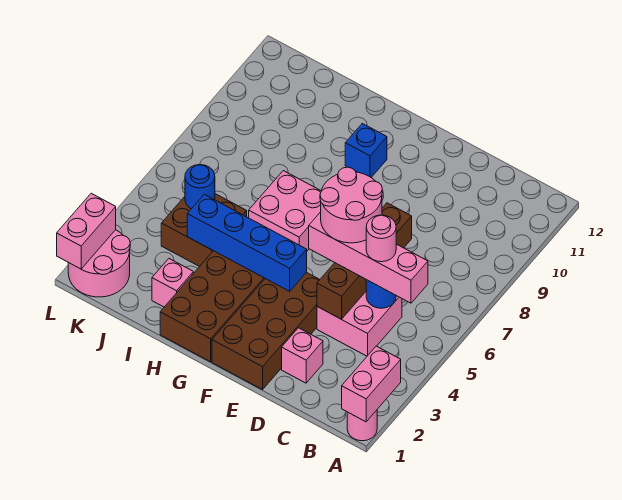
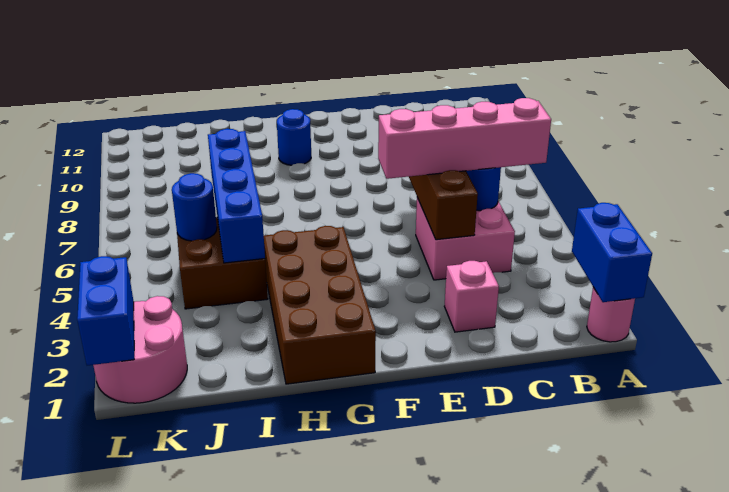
pink 1x2 brick [342,346,401,422] -> blue 1x2 brick [572,203,652,302]
pink 1x1 round brick [366,215,396,262] -> none
pink 2x2 round brick [320,167,382,243] -> none
brown 2x4 brick [212,272,320,390] -> none
blue 1x4 brick [187,194,307,291] -> blue 1x4 brick turned to [208,129,265,263]
pink 2x2 brick [249,171,321,251] -> none
blue 1x1 brick [345,123,387,177] -> blue 1x1 round brick [277,109,311,165]
pink 1x1 brick [152,259,193,307] -> none
pink 1x2 brick [57,193,116,269] -> blue 1x2 brick [77,256,134,365]

